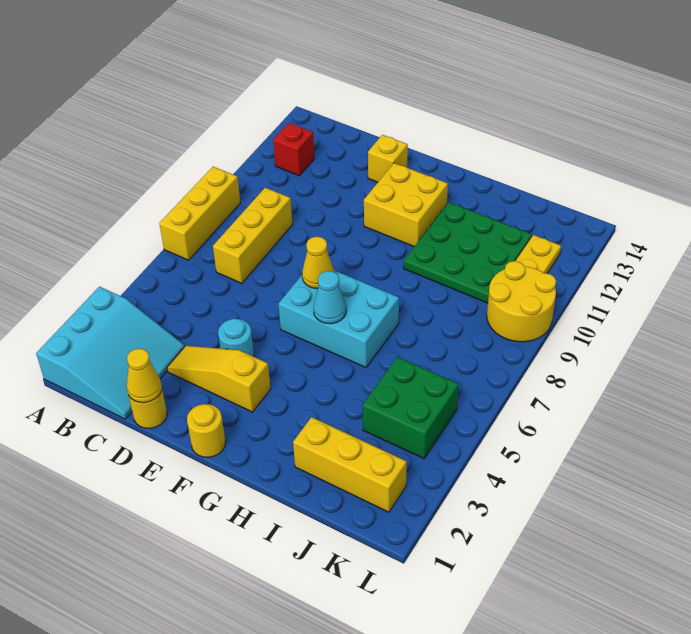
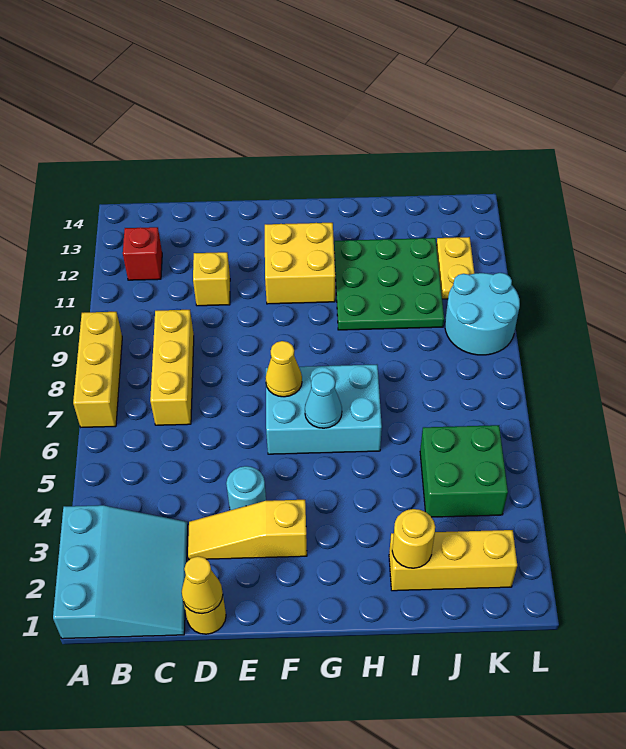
yellow 1x1 brick [368,135,408,182] -> yellow 1x1 brick moved to [193,252,230,306]
yellow 1x1 round brick [187,404,225,457] -> yellow 1x1 round brick moved to [392,509,435,568]
yellow 2x2 round brick [487,261,556,342] -> cyan 2x2 round brick [445,273,520,355]

